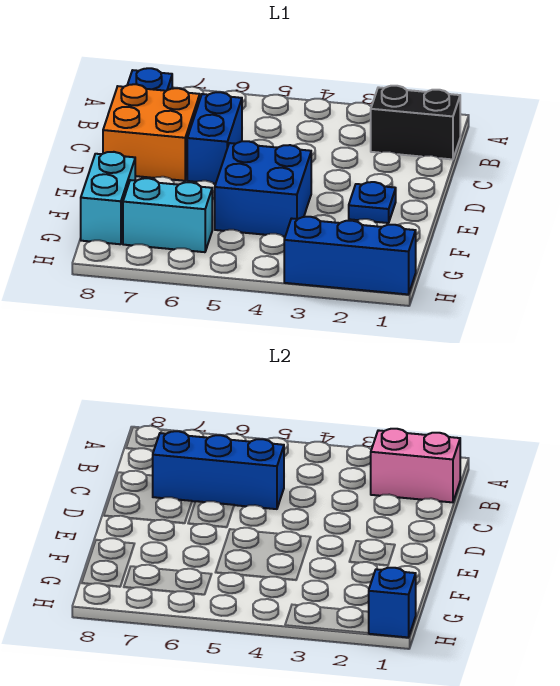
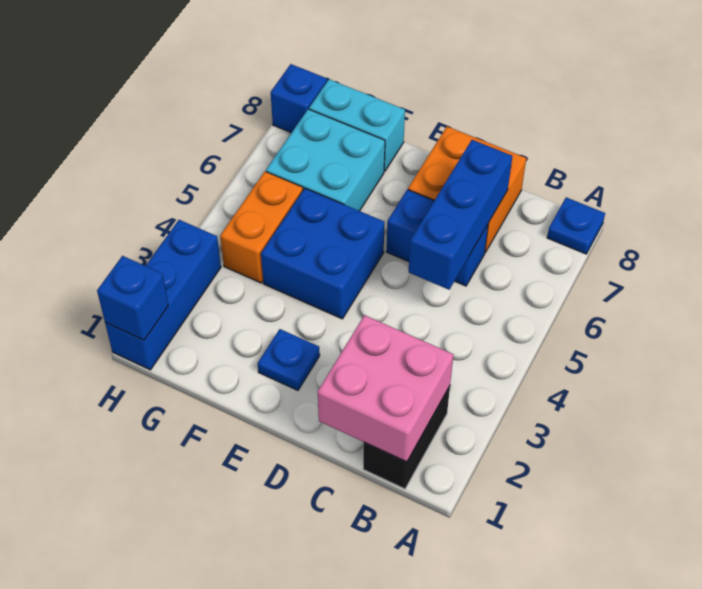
pink 1x2 brick [371,429,460,502] -> pink 2x2 brick [318,315,453,462]
none -> orange 1x2 brick [220,171,303,283]
cyan 1x2 brick [123,178,212,252] -> cyan 2x2 brick [266,109,385,211]
none -> blue 1x1 brick [271,64,327,133]

